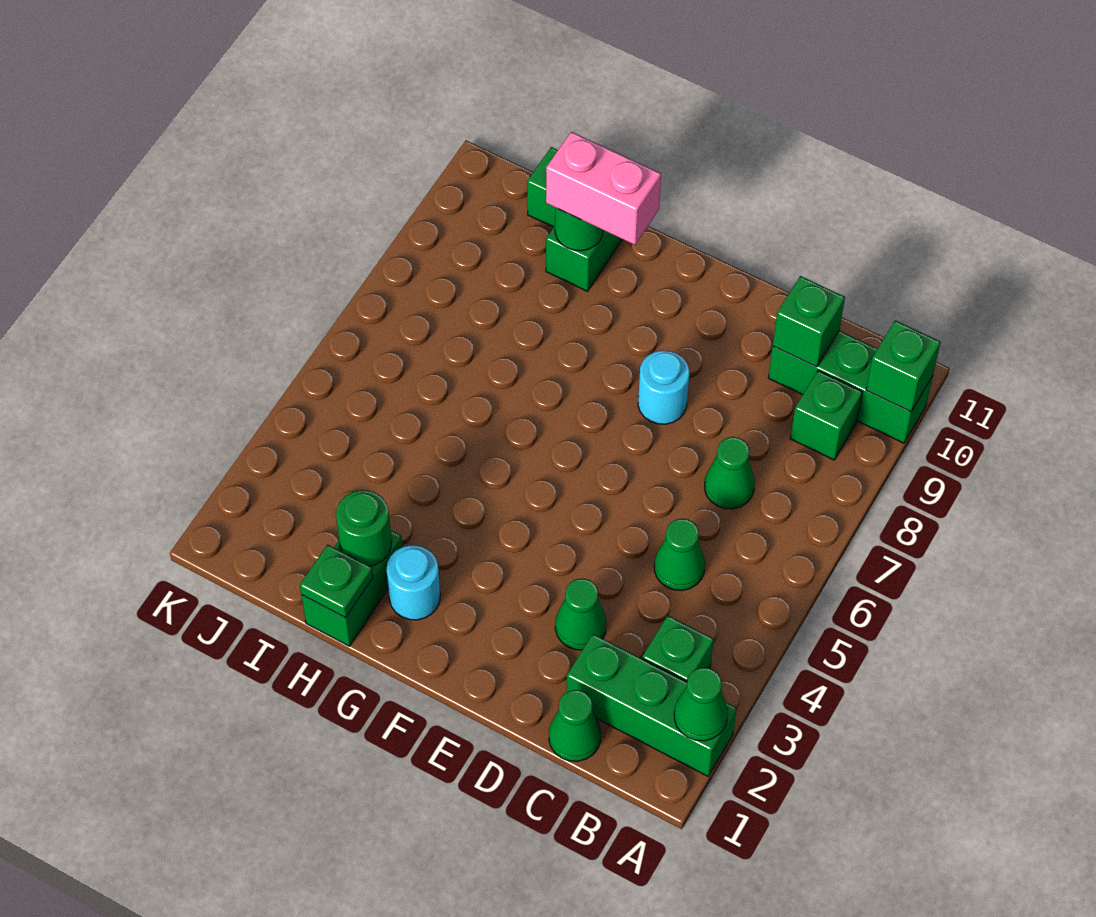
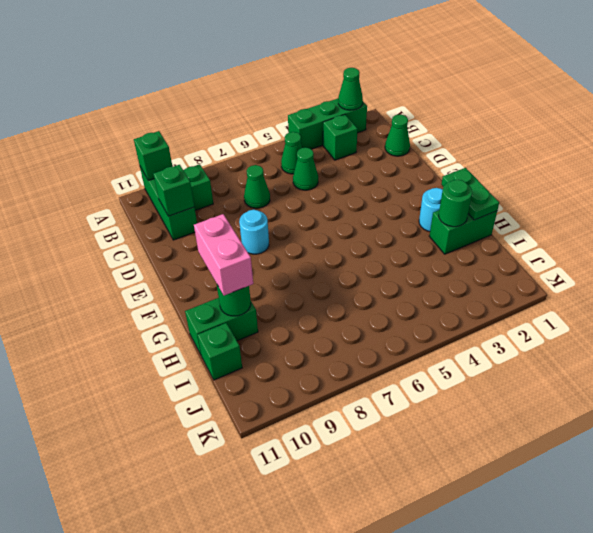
green 1x3 brick [566,634,737,776] -> green 1x3 brick turned to [288,98,367,149]
green 1x1 cone [555,578,606,650] -> green 1x1 cone moved to [281,132,302,174]
green 1x1 plate [300,545,373,618] -> green 1x2 plate [441,168,499,220]

